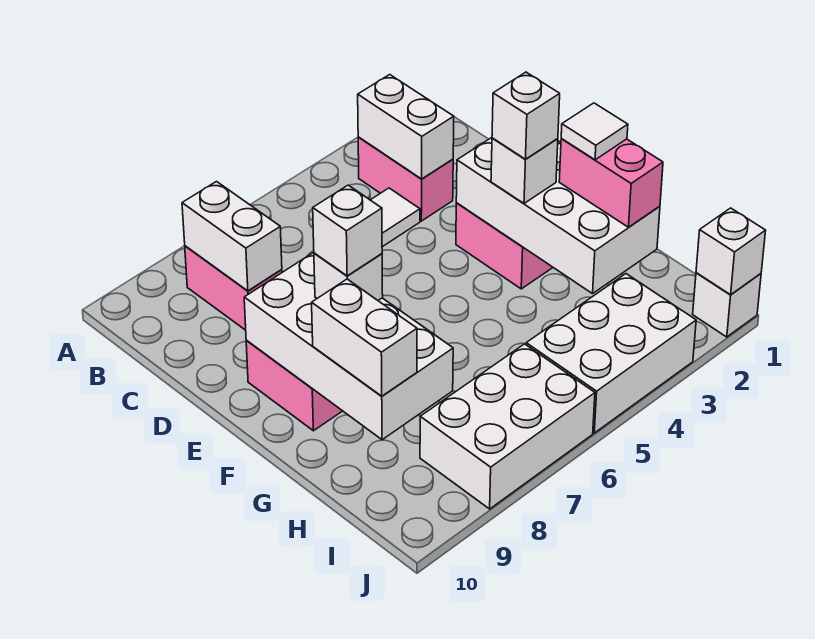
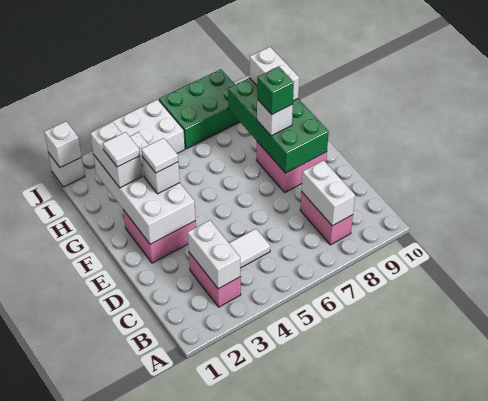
white 2x4 brick [244,252,453,440] -> green 2x4 brick [228,78,329,173]
white 1x1 brick [492,72,560,159] -> white 1x1 tile [141,138,178,173]
white 1x1 brick [313,185,382,276] -> green 1x1 brick [257,67,294,114]
pink 1x2 brick [559,139,663,227] -> white 1x2 brick [90,122,142,188]
white 2x3 brick [420,344,595,509] -> green 2x3 brick [159,69,240,149]

